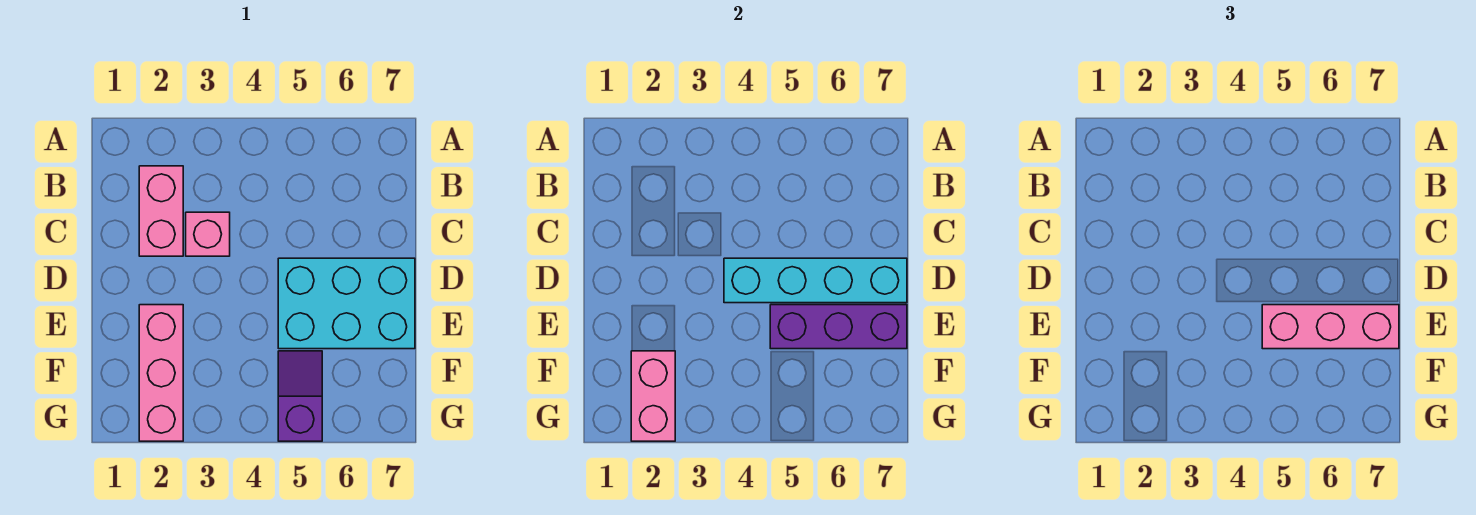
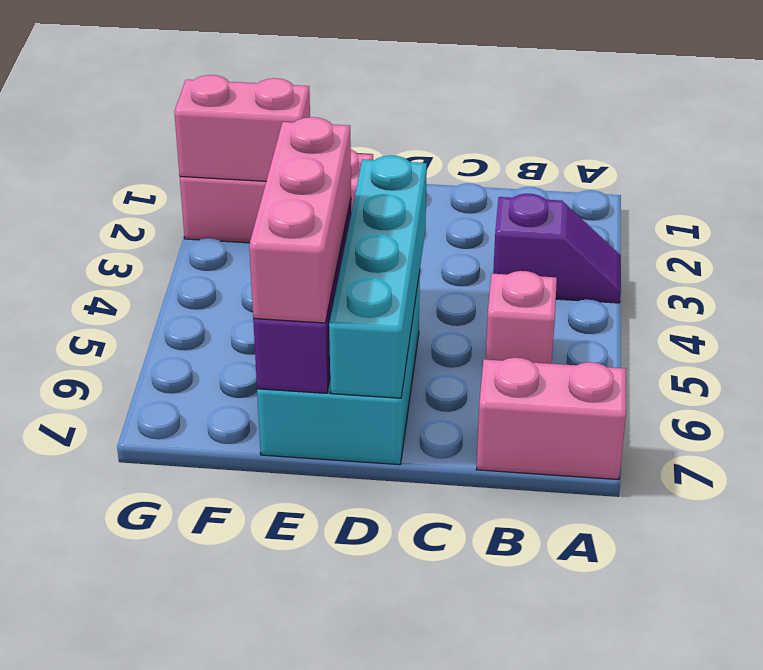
pink 1x2 brick [139,166,183,256] -> pink 1x2 brick moved to [476,358,626,480]
pink 1x1 brick [186,212,230,256] -> pink 1x1 brick moved to [486,271,557,364]
purple 1x2 slope [278,351,322,441] -> purple 1x2 slope moved to [493,194,621,303]

